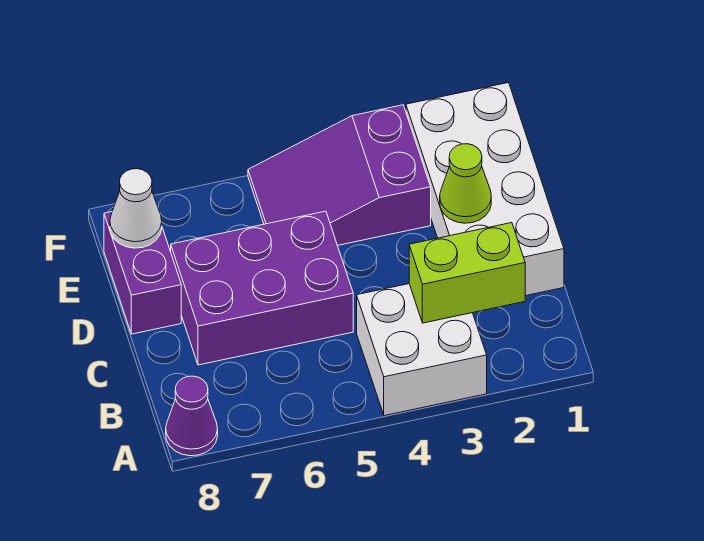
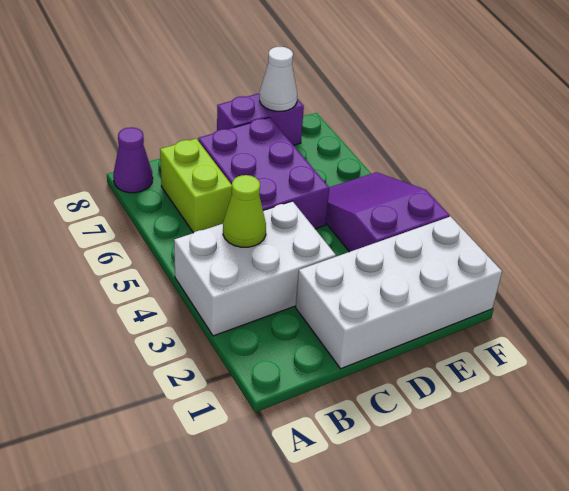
white 2x2 brick [357,284,487,416] -> white 2x3 brick [174,201,336,336]
lime 1x2 brick [409,223,525,323] -> lime 1x2 brick moved to [160,139,232,233]
lime 1x1 cone [440,144,491,223] -> lime 1x1 cone moved to [223,175,266,247]

